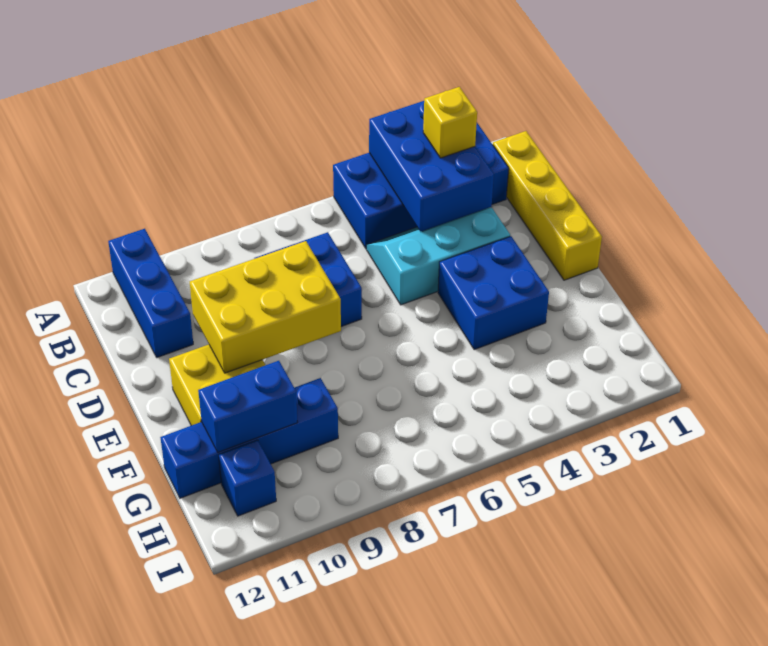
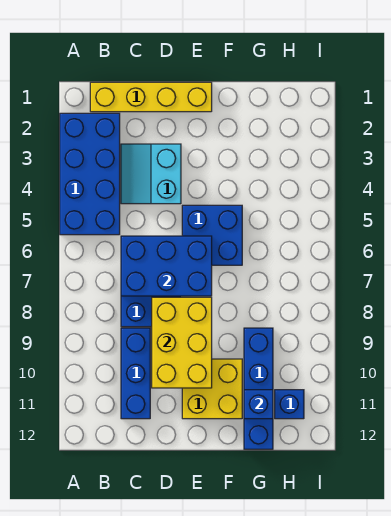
blue 2x3 brick [369,101,494,232] -> blue 2x3 brick moved to [121,236,212,296]
blue 1x3 brick [108,229,193,357] -> blue 1x3 brick turned to [121,328,150,419]
yellow 1x1 brick [423,87,477,158] -> none
cyan 2x3 slope [367,208,510,305] -> cyan 2x2 slope [121,144,181,204]
blue 2x2 brick [438,236,549,350] -> blue 2x2 brick moved to [182,205,242,265]
blue 1x2 brick [198,361,298,453] -> blue 1x1 brick [244,390,273,419]

